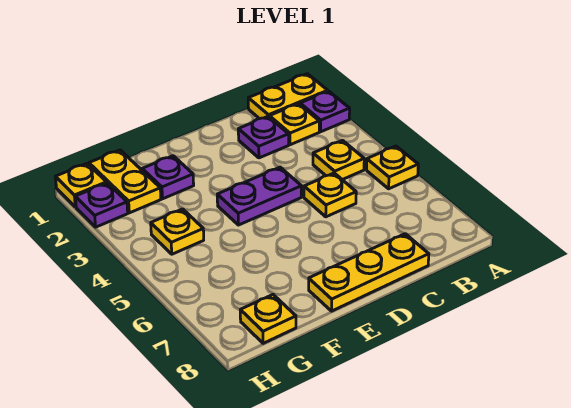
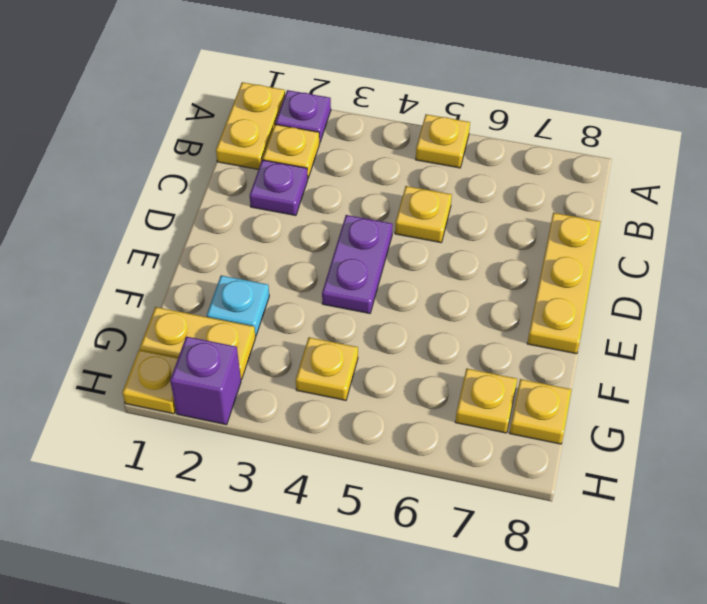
yellow 1x1 plate [313,141,364,180] -> yellow 1x1 plate moved to [455,369,517,433]
purple 1x1 plate [142,156,194,199] -> cyan 1x1 plate [207,275,269,336]
purple 1x1 plate [75,183,128,227] -> purple 1x1 brick [170,337,241,425]

